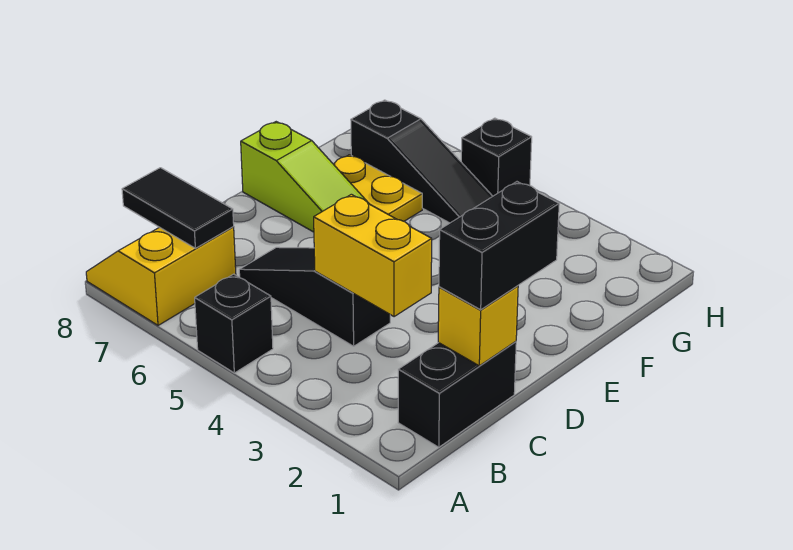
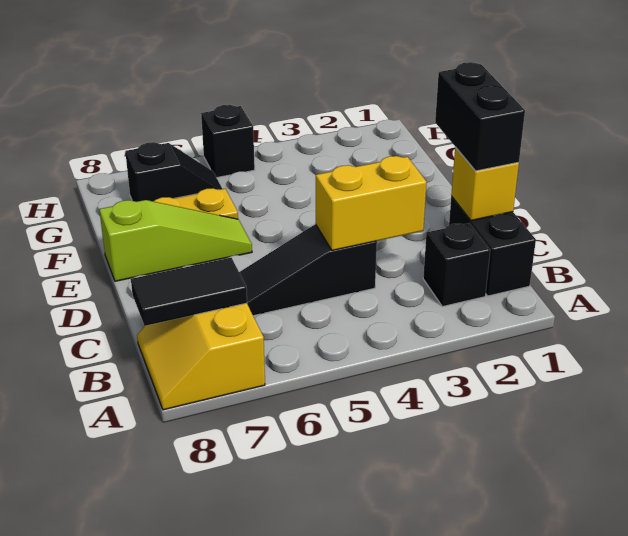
black 1x1 brick [195,274,273,373] -> black 1x1 brick moved to [423,223,490,307]
black 1x3 slope [351,100,493,223] -> black 1x2 slope [125,142,222,202]

